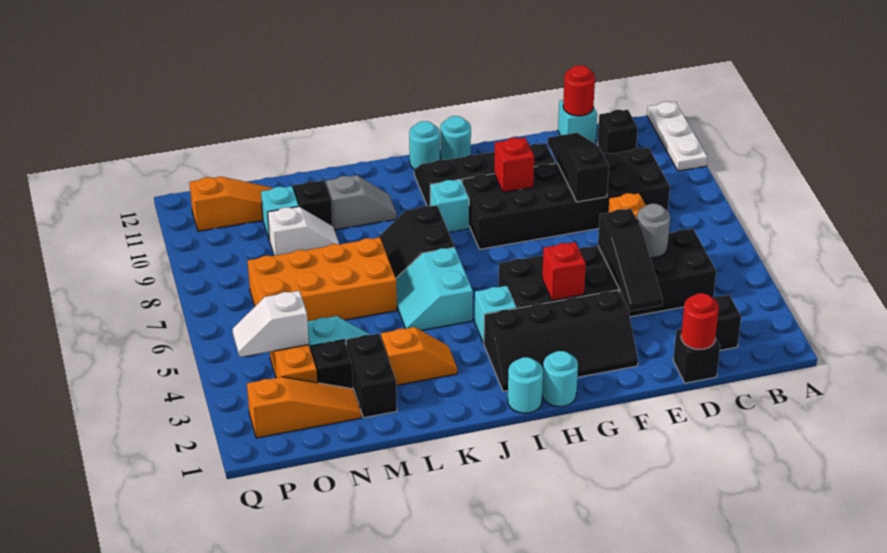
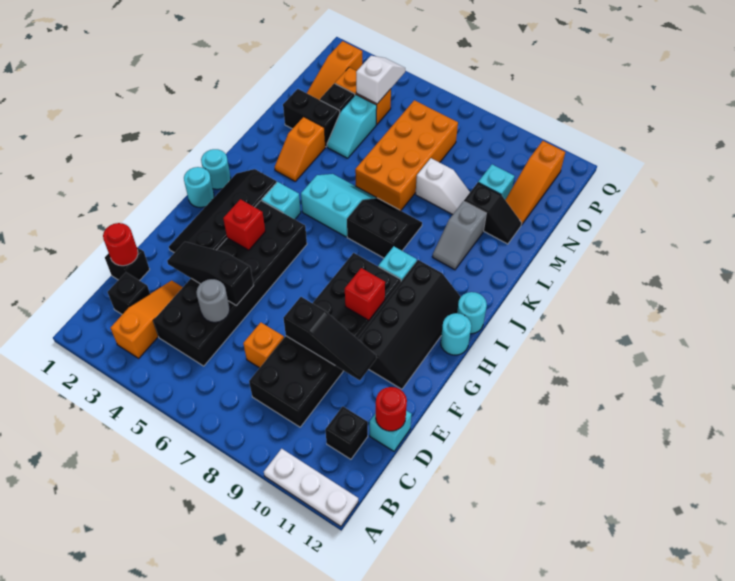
none -> orange 1x3 slope [110,281,183,358]
white 1x2 slope [268,206,339,256] -> white 1x2 slope turned to [415,158,470,215]

